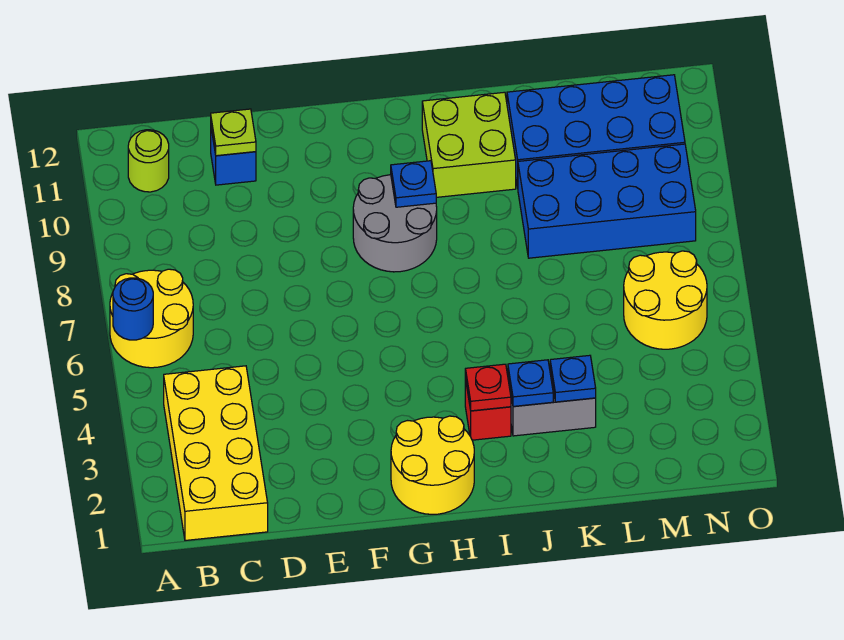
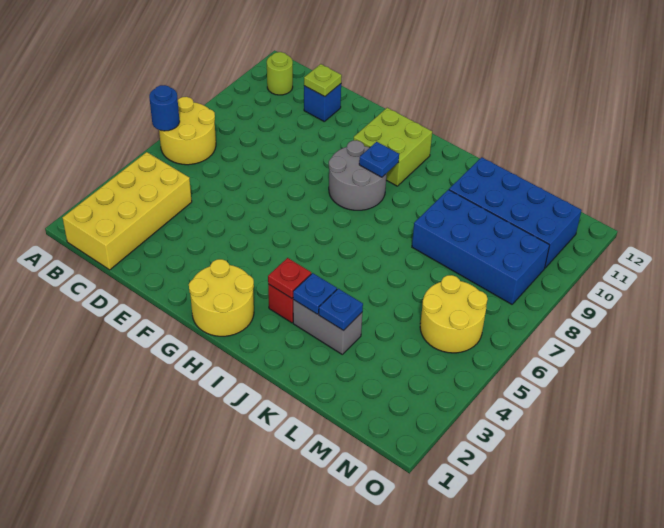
lime 2x2 brick [422,92,516,197] -> lime 2x2 brick moved to [354,108,432,186]

